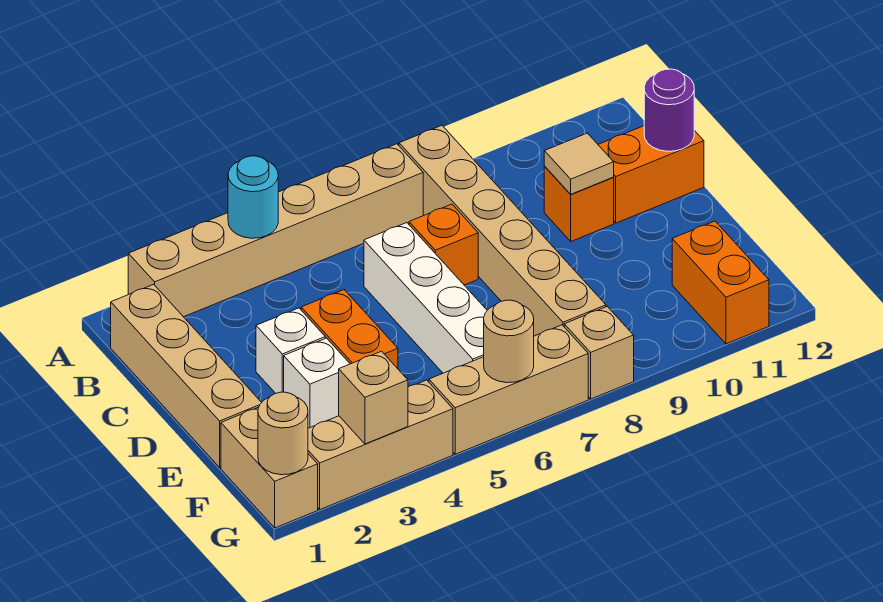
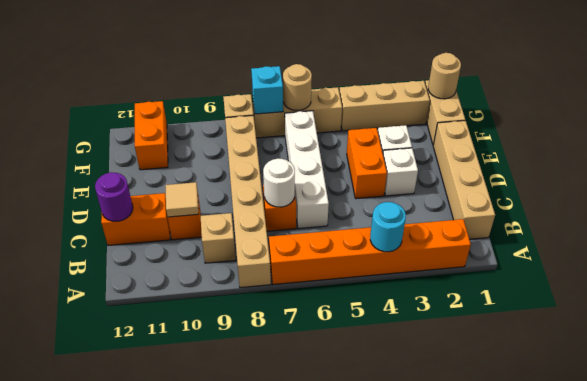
tan 1x6 brick [128,144,423,317] -> orange 1x6 brick [269,219,471,284]
none -> white 1x1 round brick [263,159,295,207]
tan 1x1 brick [339,351,408,444] -> tan 1x1 brick moved to [201,213,236,263]
none -> cyan 1x1 brick [251,66,283,114]

